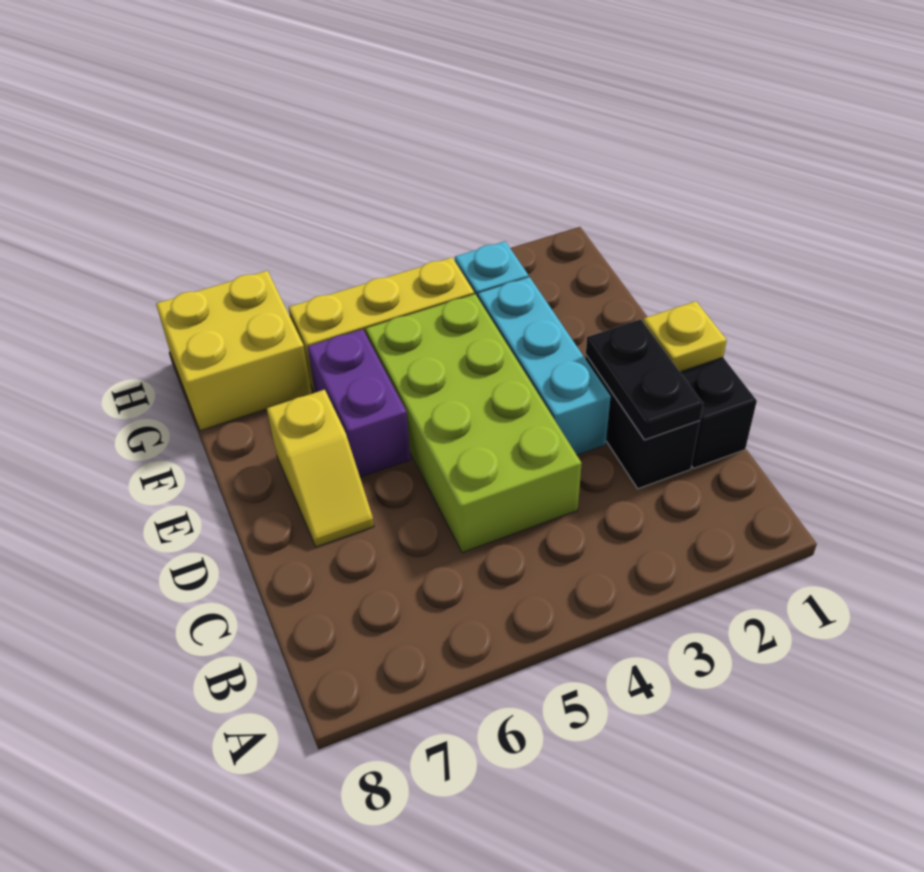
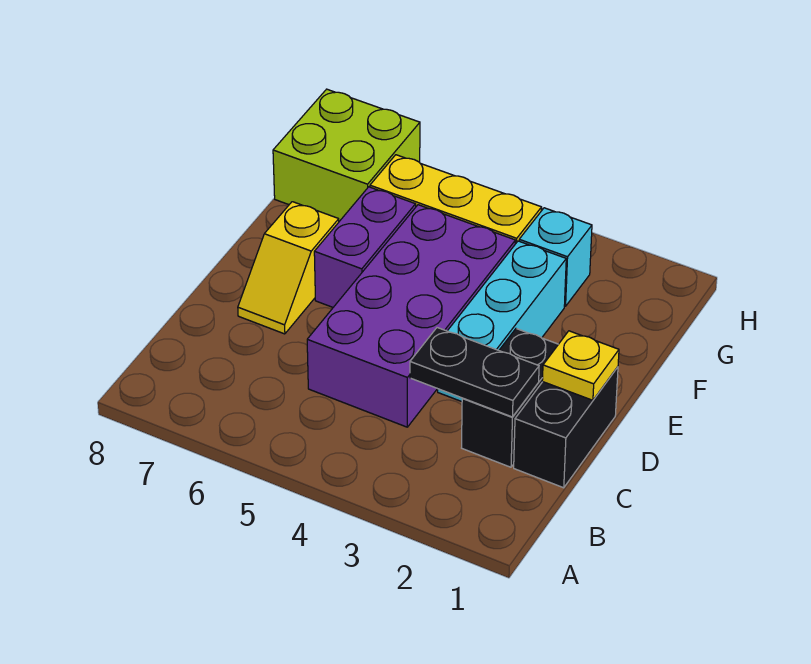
black 1x2 plate [586,319,703,440] -> black 1x2 plate turned to [410,328,539,417]
lime 2x4 brick [366,294,582,553] -> purple 2x4 brick [307,205,516,427]
yellow 2x2 brick [156,271,312,431] -> lime 2x2 brick [273,89,420,221]

